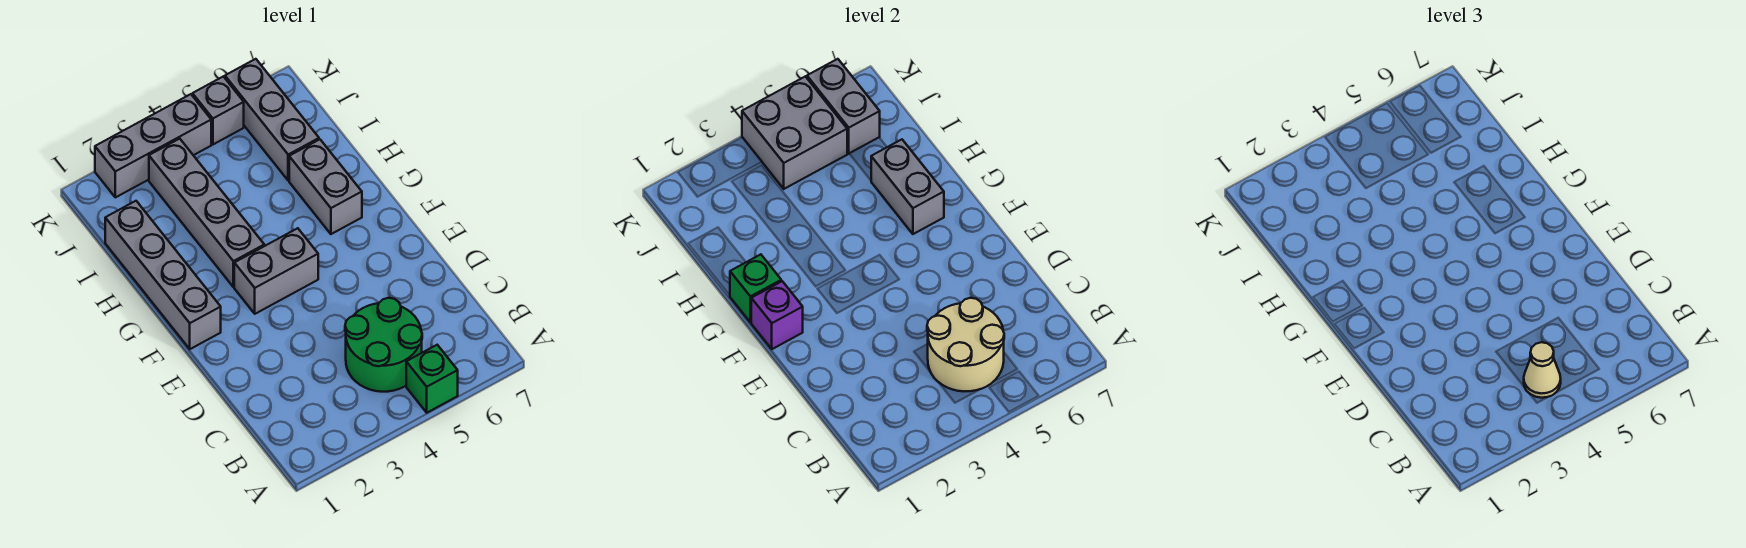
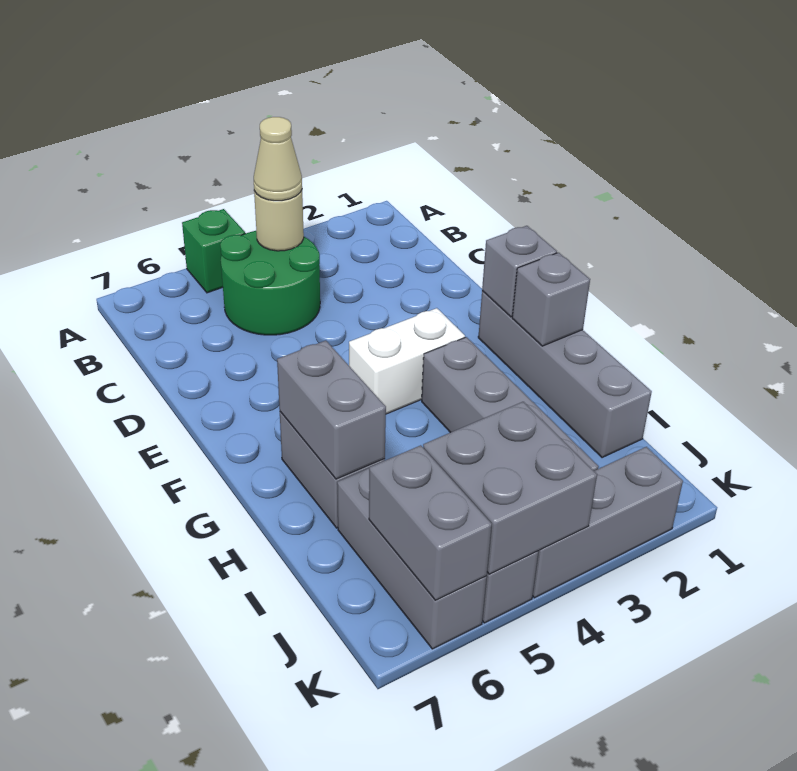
tan 2x2 round brick [927,298,1004,391] -> tan 1x1 round brick [254,190,304,251]
purple 1x1 brick [751,281,803,349] -> grey 1x1 brick [482,226,557,317]
grey 1x2 brick [234,228,318,314] -> white 1x2 brick [349,308,465,414]
green 1x1 brick [730,254,781,322] -> grey 1x1 brick [512,253,590,346]

